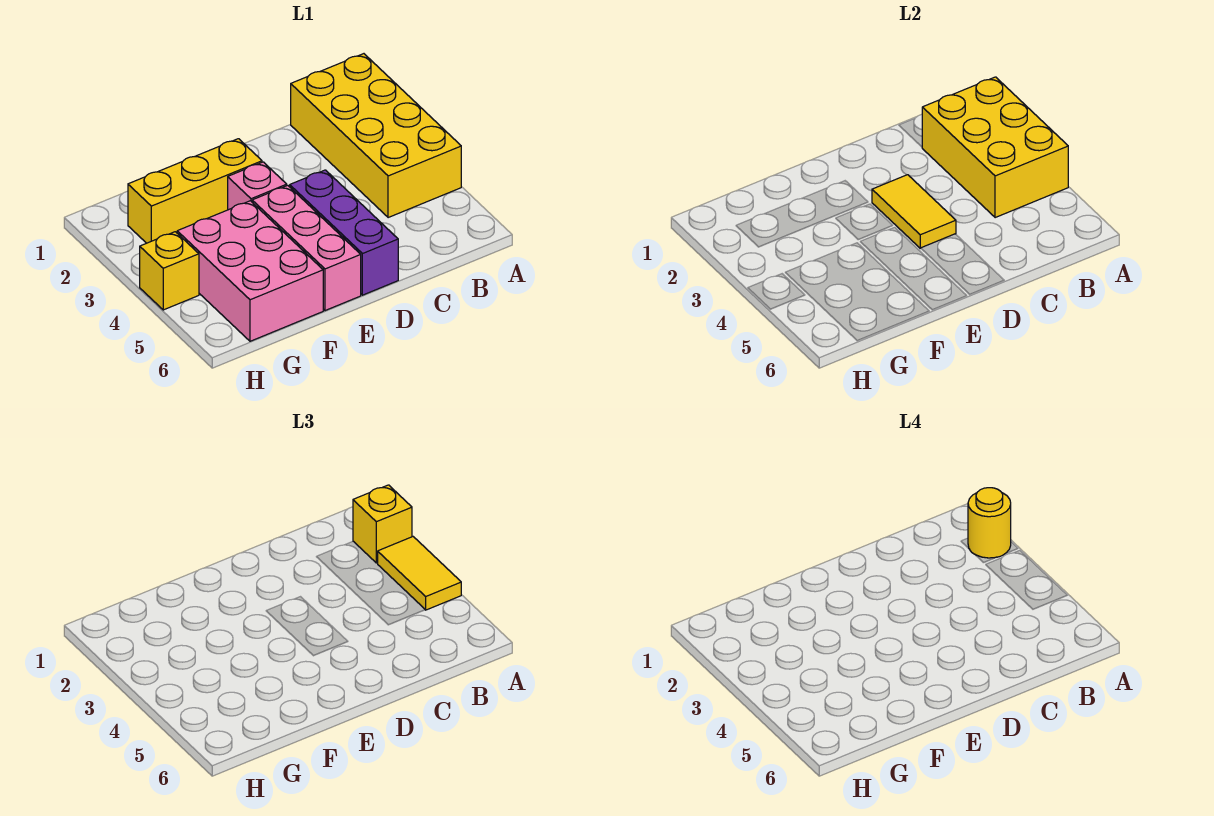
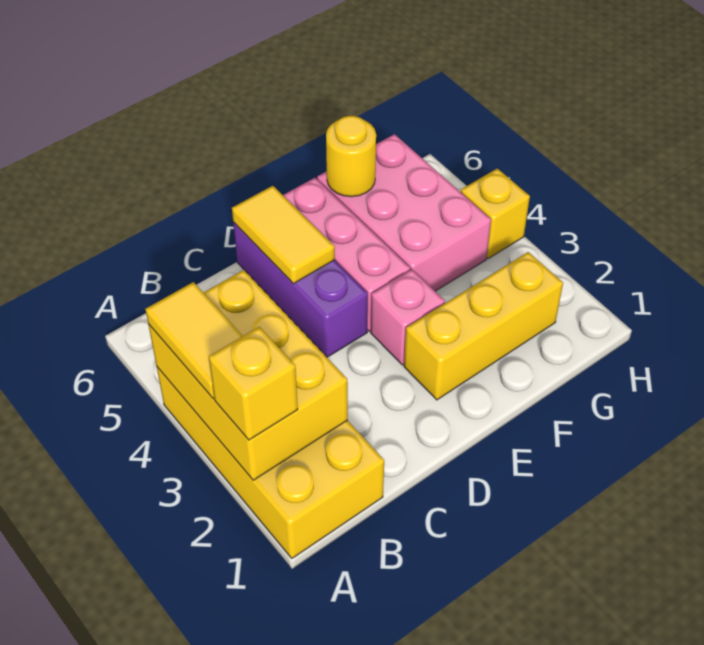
yellow 1x1 round brick [968,488,1011,558] -> yellow 1x1 round brick moved to [326,116,376,197]
yellow 1x2 tile [872,175,956,248] -> yellow 1x2 tile moved to [232,186,335,284]

